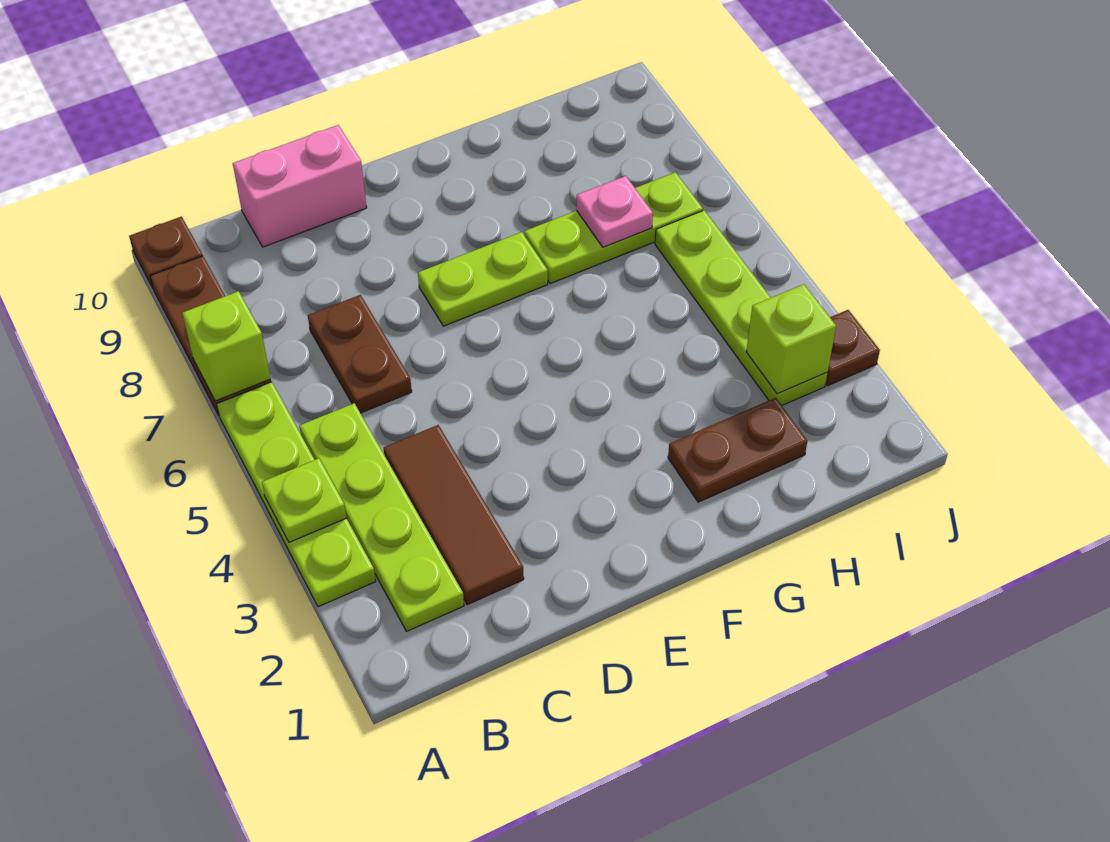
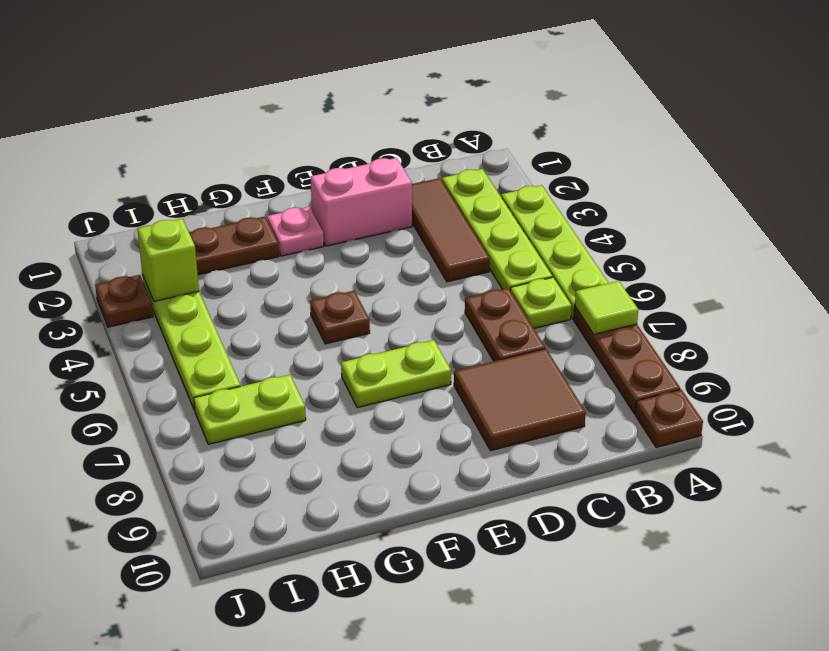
lime 1x1 plate [262,458,347,542] -> lime 1x1 plate moved to [510,277,572,328]
lime 1x1 brick [182,291,271,401] -> lime 1x1 tile [575,281,638,334]
none -> brown 2x2 tile [454,349,586,451]
pink 1x2 brick [233,125,367,247] -> pink 1x2 brick moved to [311,158,412,246]
none -> brown 1x1 plate [310,291,370,344]
lime 1x3 plate [524,172,703,284] -> lime 1x2 plate [194,375,306,444]
pink 1x1 plate [576,176,653,247] -> pink 1x1 plate moved to [267,207,324,256]

